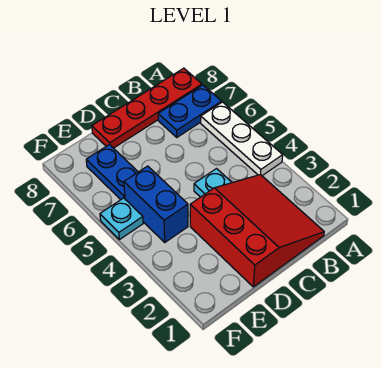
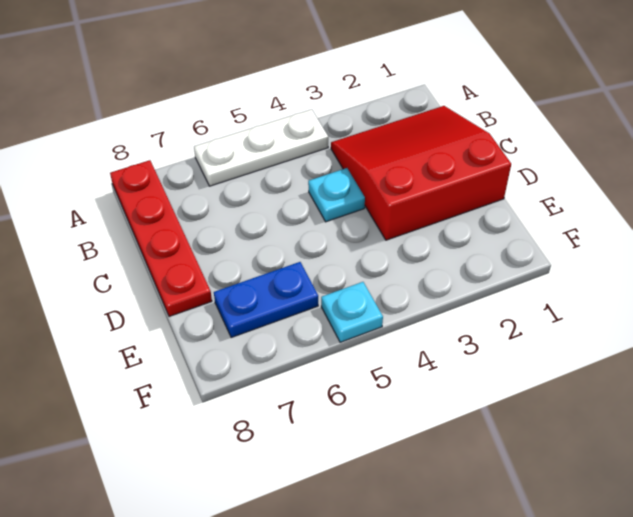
blue 1x2 plate [158,85,222,137] -> none
blue 1x2 brick [124,166,188,242] -> none

